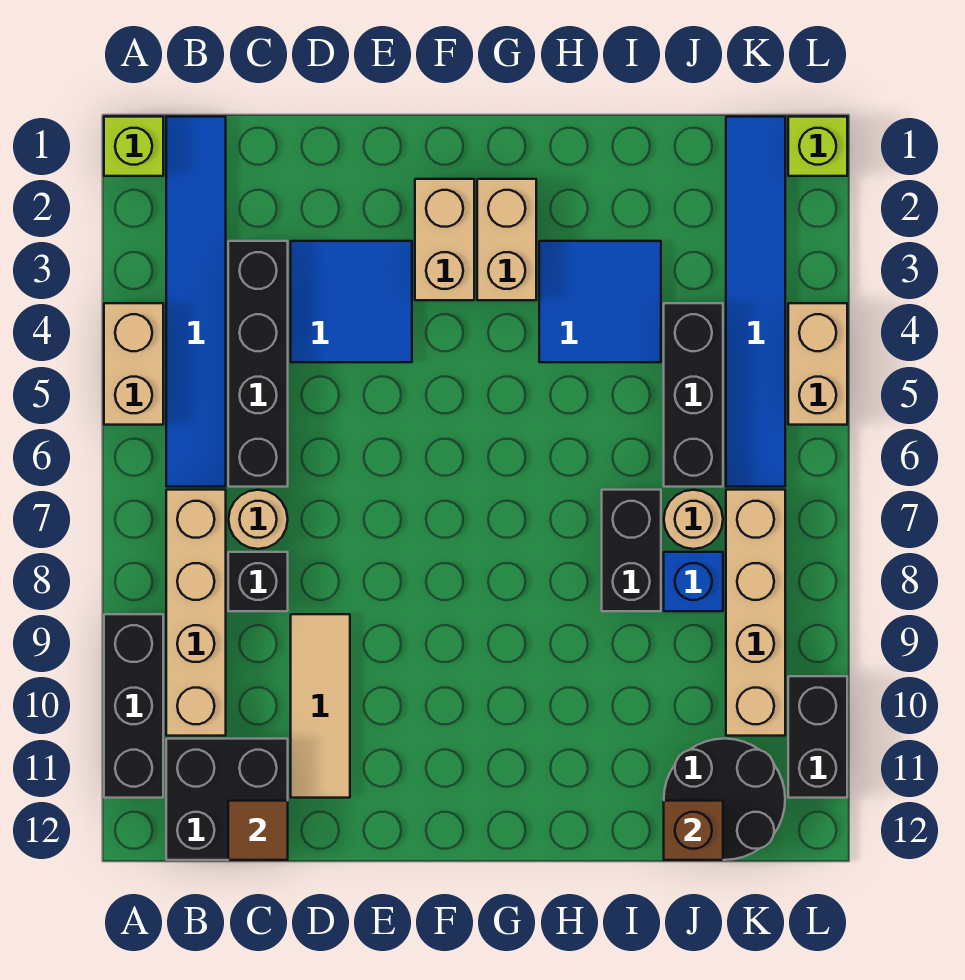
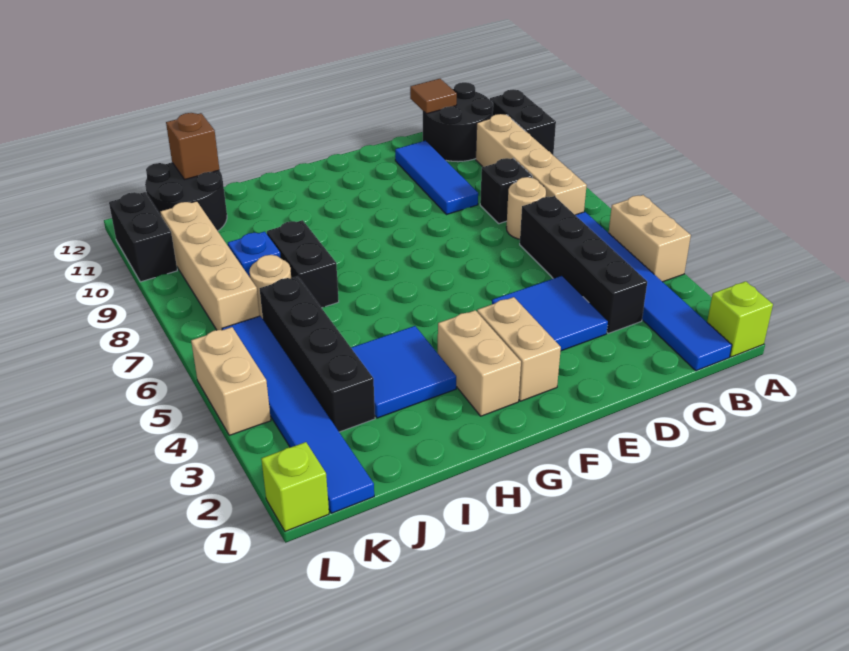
black 1x3 brick [104,614,163,798] -> black 1x2 brick [490,89,556,155]
black 2x2 brick [166,739,288,860] -> black 2x2 round brick [423,82,493,162]
tan 1x3 tile [291,614,350,798] -> blue 1x3 tile [395,141,478,215]
black 1x3 brick [664,303,723,487] -> black 1x4 brick [260,276,375,432]

